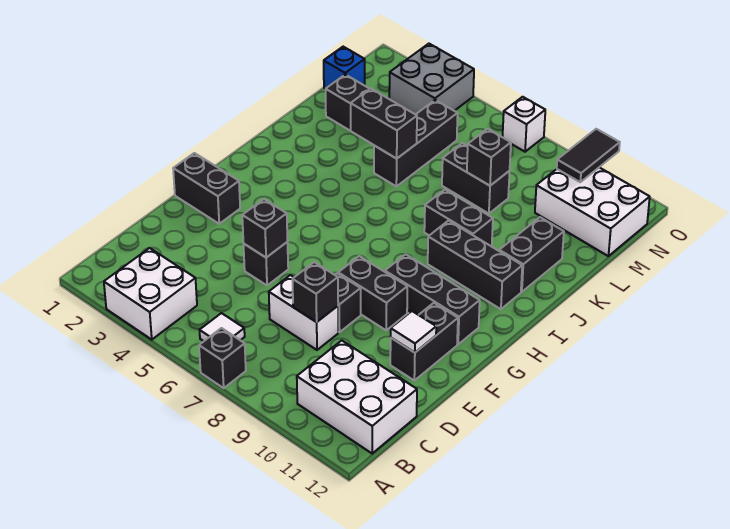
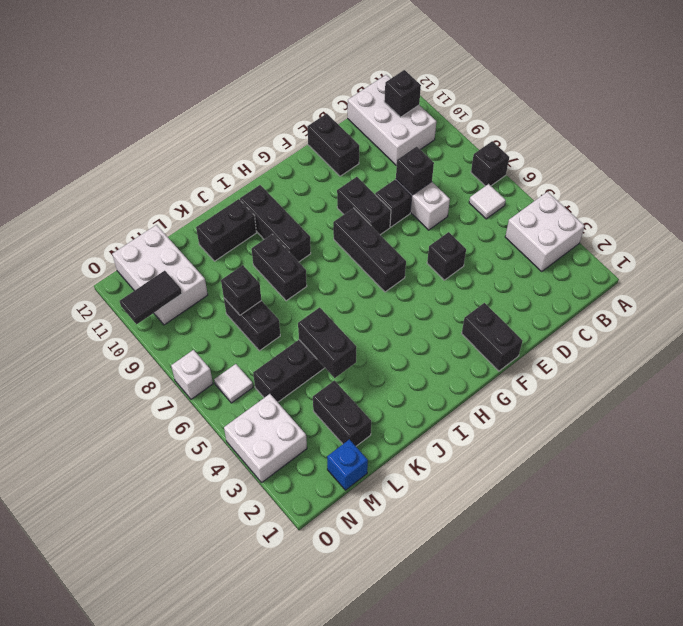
black 1x1 brick [242,199,288,258] -> black 1x1 brick moved to [384,70,421,117]
black 1x2 brick [390,303,458,380] -> black 1x2 brick turned to [307,114,359,176]
white 1x1 tile [391,311,436,353] -> white 1x1 tile moved to [214,364,253,403]
black 1x3 brick [385,254,480,344] -> black 1x3 brick moved to [333,208,406,292]
grey 2x2 brick [389,44,474,115] -> white 2x2 brick [224,394,307,482]

